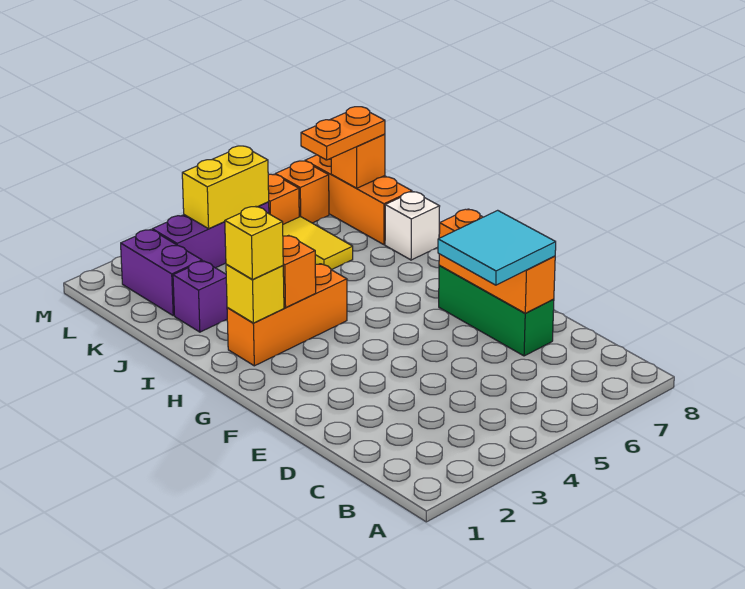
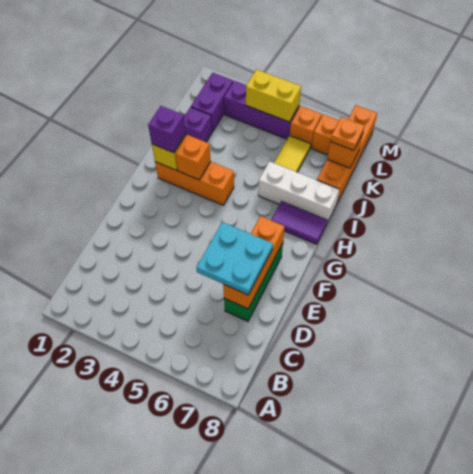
cyan 2x2 tile [438,210,556,285] -> cyan 2x2 plate [196,222,273,295]
yellow 1x1 brick [225,207,283,279] -> purple 1x1 brick [148,106,186,153]
none -> purple 1x2 tile [271,201,327,244]
white 1x1 brick [385,192,440,260] -> white 1x3 brick [258,161,339,223]
orange 1x3 brick [305,155,412,245] -> orange 1x4 brick [317,105,377,203]
orange 1x2 plate [301,107,385,160] -> orange 1x1 plate [330,117,365,150]

